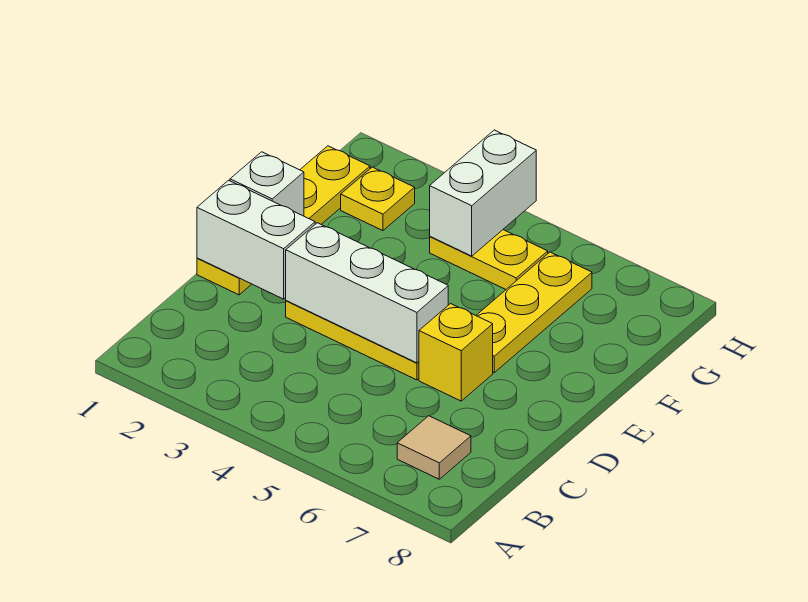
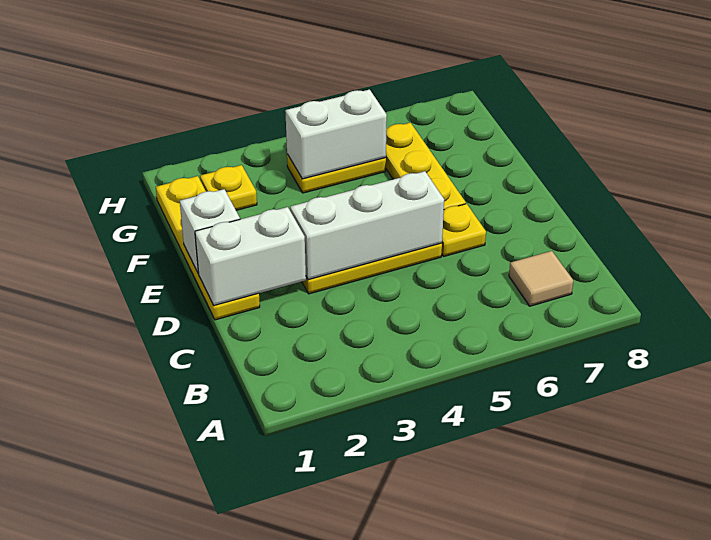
yellow 1x1 brick [419,304,493,401] -> yellow 1x1 plate [442,204,486,256]
white 1x2 brick [430,130,536,256] -> white 1x2 brick turned to [285,90,387,179]

